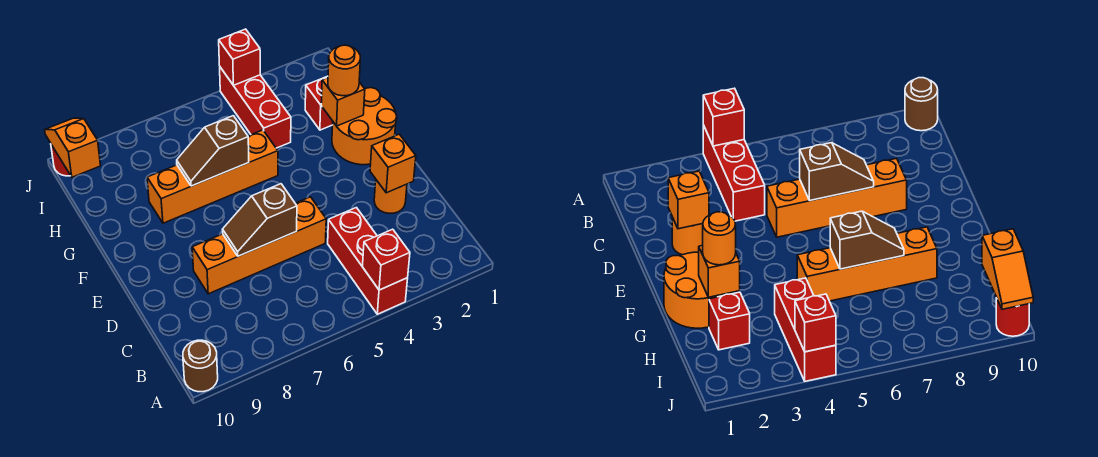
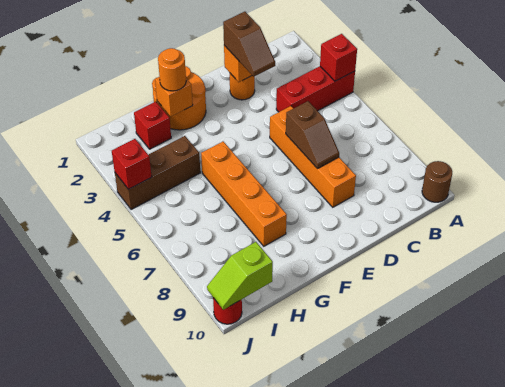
brown 1x2 slope [177,116,249,186] -> brown 1x2 slope moved to [223,12,275,77]
red 1x3 brick [220,67,291,148] -> brown 1x3 brick [115,136,200,210]
orange 1x2 slope [45,118,101,177] -> lime 1x2 slope [207,242,273,310]

